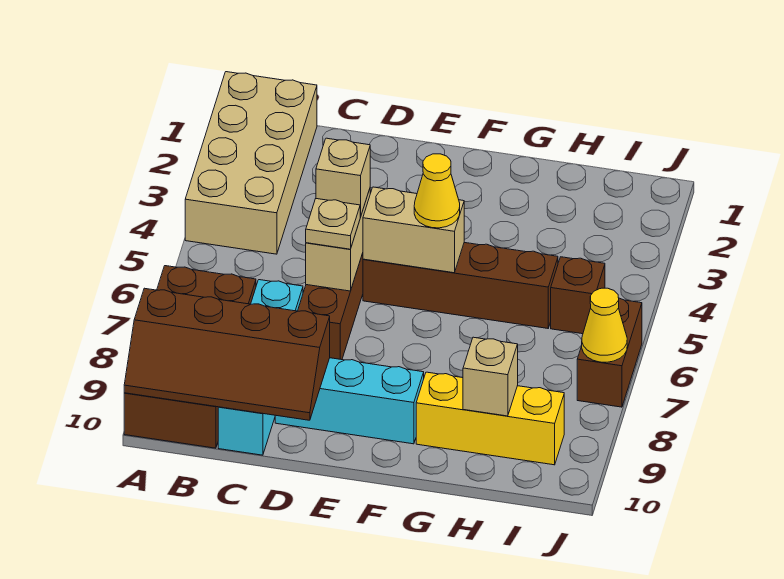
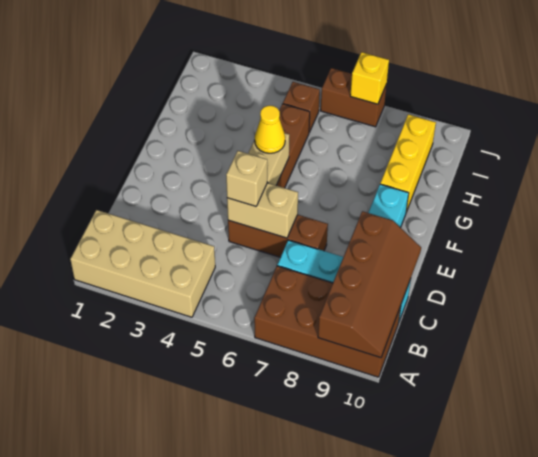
tan 1x1 plate [306,199,360,249] -> none
tan 1x1 brick [463,337,518,416] -> none
yellow 1x1 cone [582,288,627,362] -> yellow 1x1 brick [350,52,389,104]

